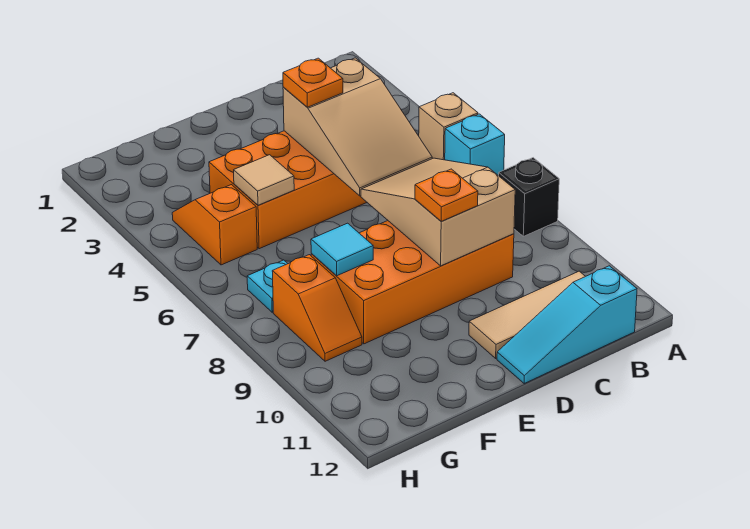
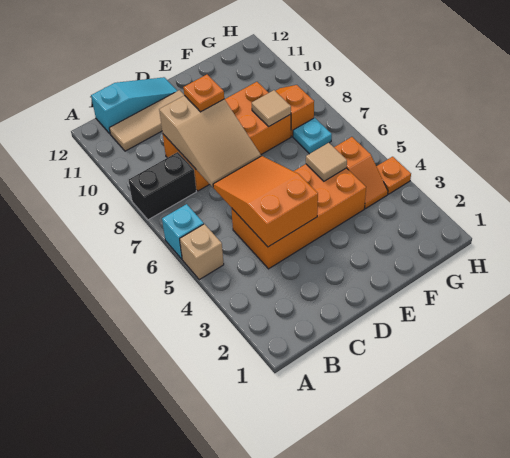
black 1x1 brick [499,158,559,236] -> black 1x2 brick [128,152,196,220]
tan 2x3 slope [283,58,432,196] -> orange 2x3 slope [213,156,318,247]
orange 1x1 plate [283,58,343,107] -> orange 1x1 plate moved to [376,157,411,194]
cyan 1x1 tile [311,223,373,276] -> tan 1x1 tile [252,90,291,126]

